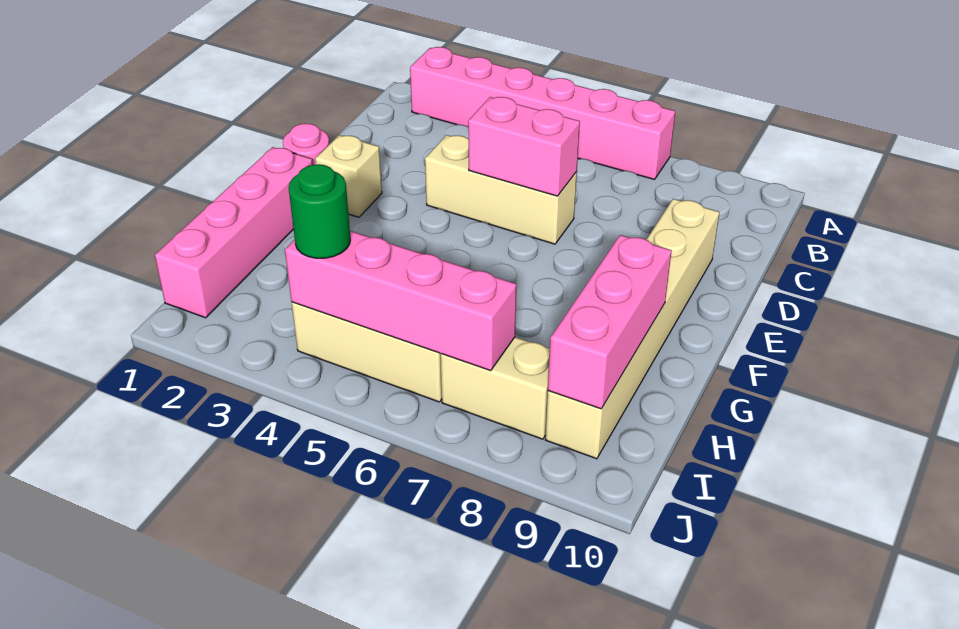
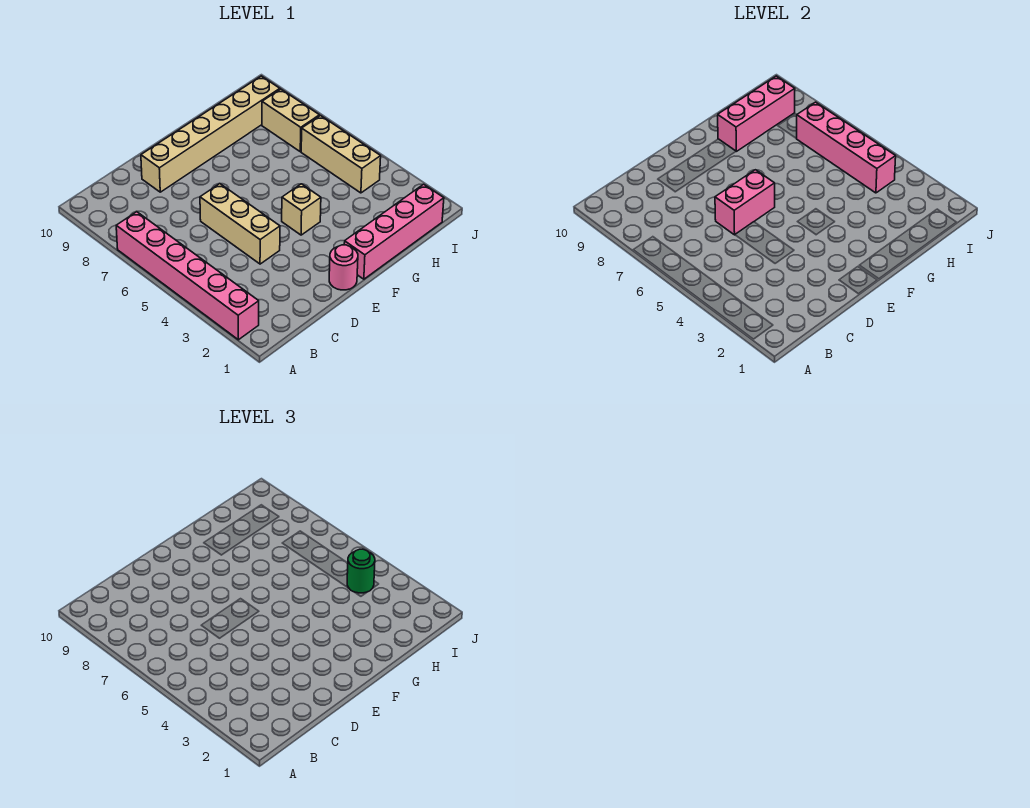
pink 1x2 brick [468,97,580,196] -> pink 1x2 brick turned to [715,170,775,235]
tan 1x1 brick [315,135,382,217] -> tan 1x1 brick moved to [282,184,321,235]

